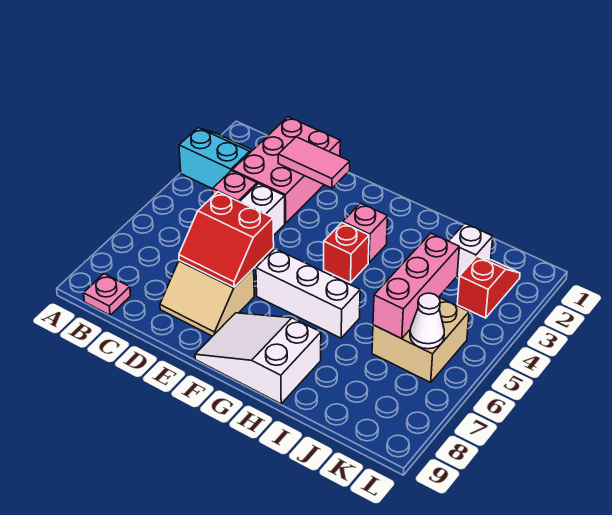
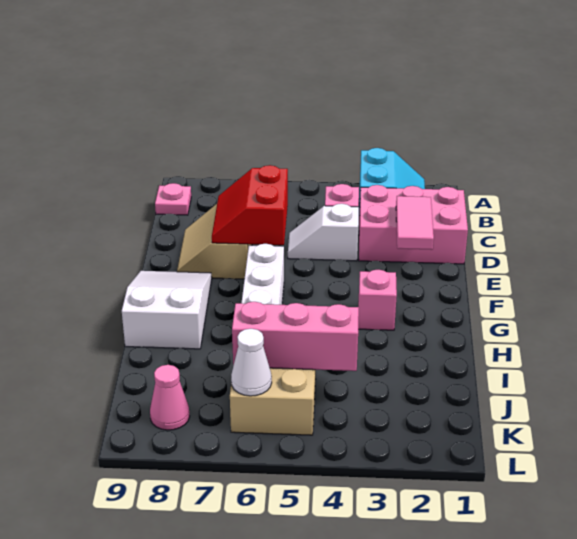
red 1x1 brick [324,223,369,283] -> none
white 1x1 brick [449,224,493,277] -> none
red 1x2 slope [457,256,520,318] -> none
none -> pink 1x1 cone [150,365,190,430]

